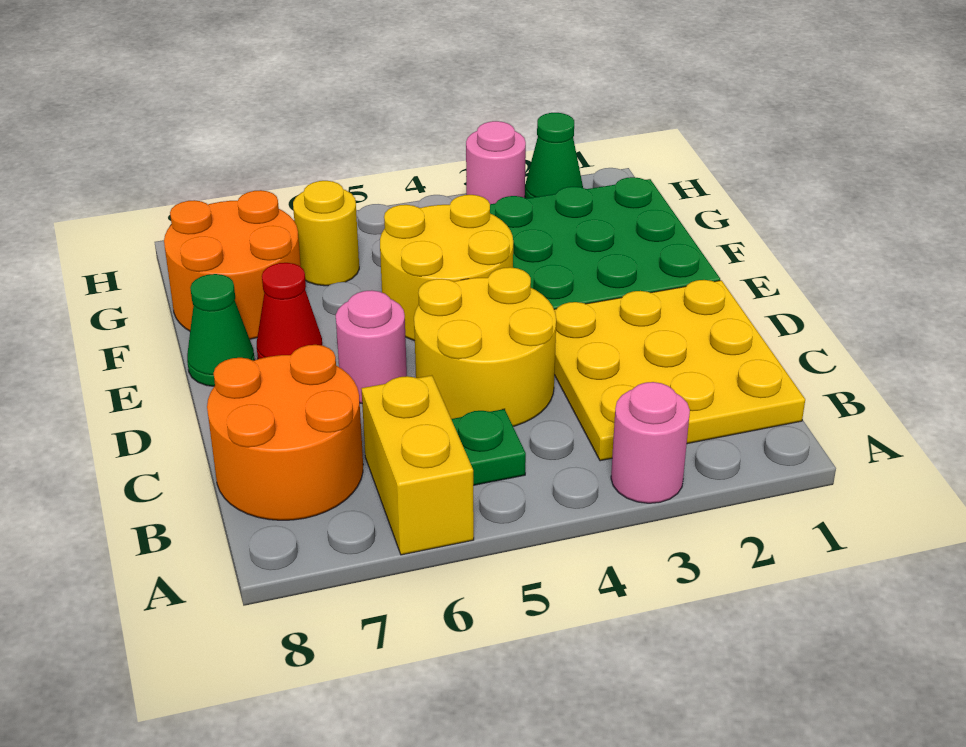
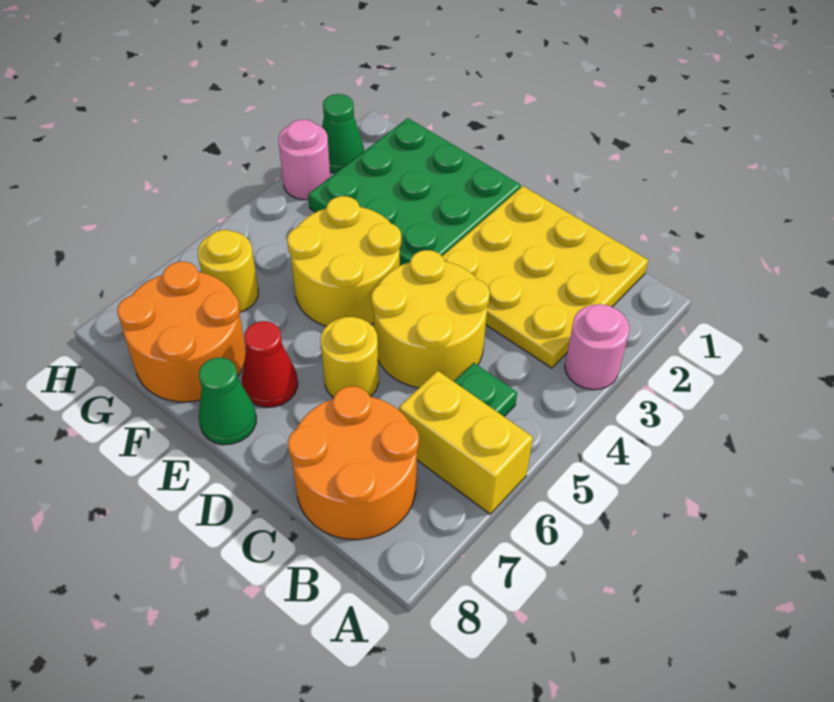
pink 1x1 round brick [336,290,407,403] -> yellow 1x1 round brick [321,317,379,398]

